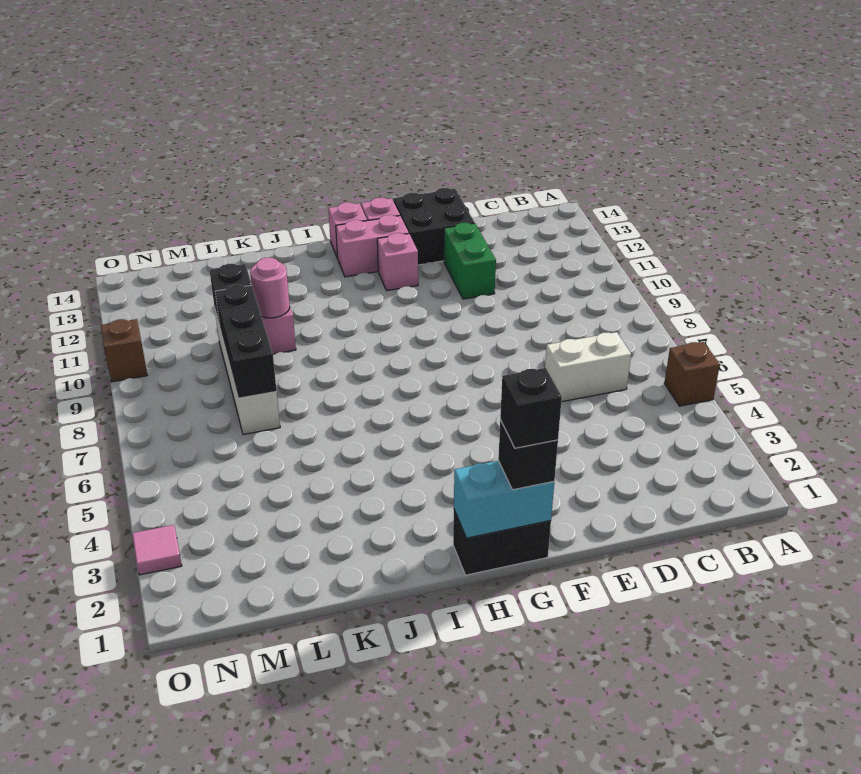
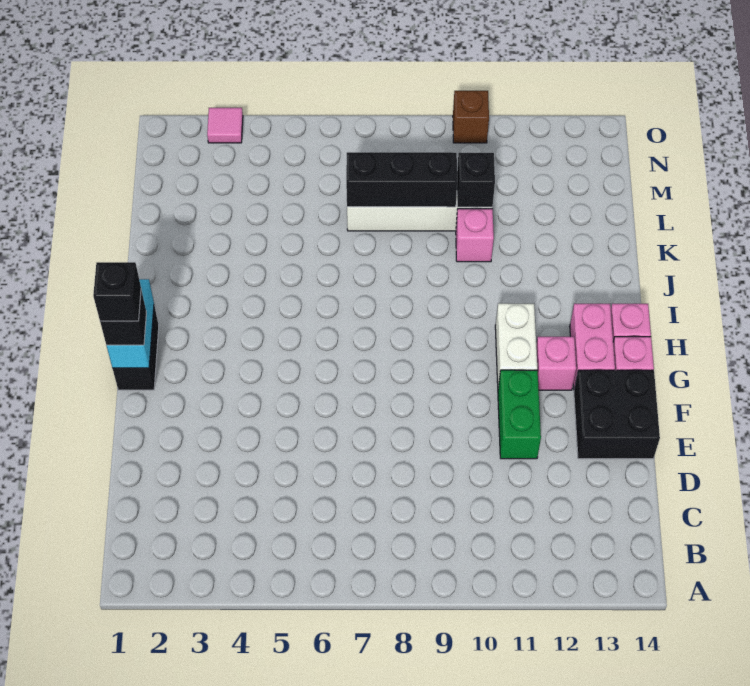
brown 1x1 brick [664,342,720,406] -> none
white 1x2 brick [545,332,631,402] -> white 1x2 brick moved to [495,303,537,386]
green 1x2 brick [444,223,496,299] -> green 1x2 brick turned to [498,370,541,459]
pink 1x1 round brick [250,258,290,318] -> none

